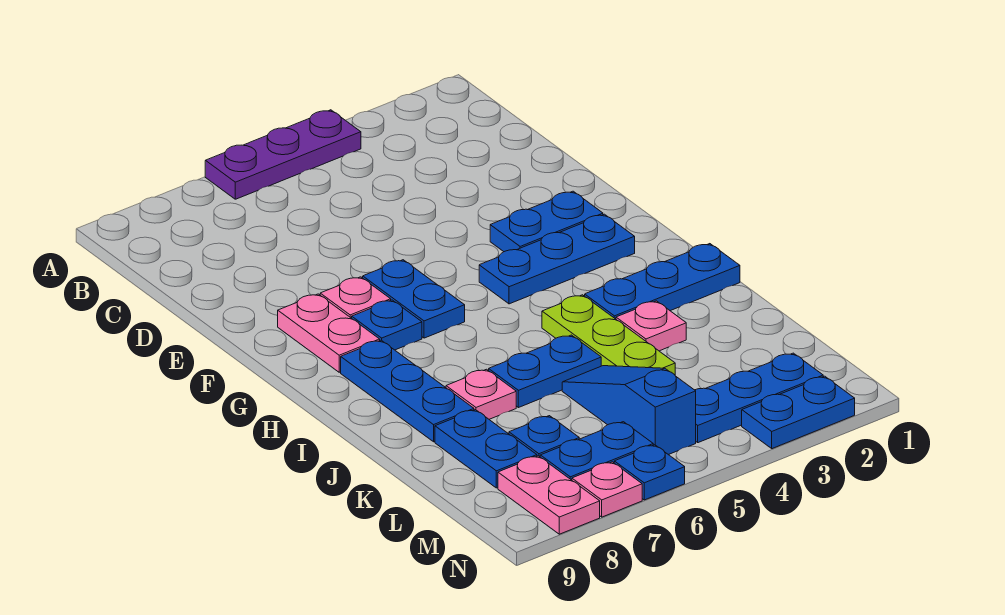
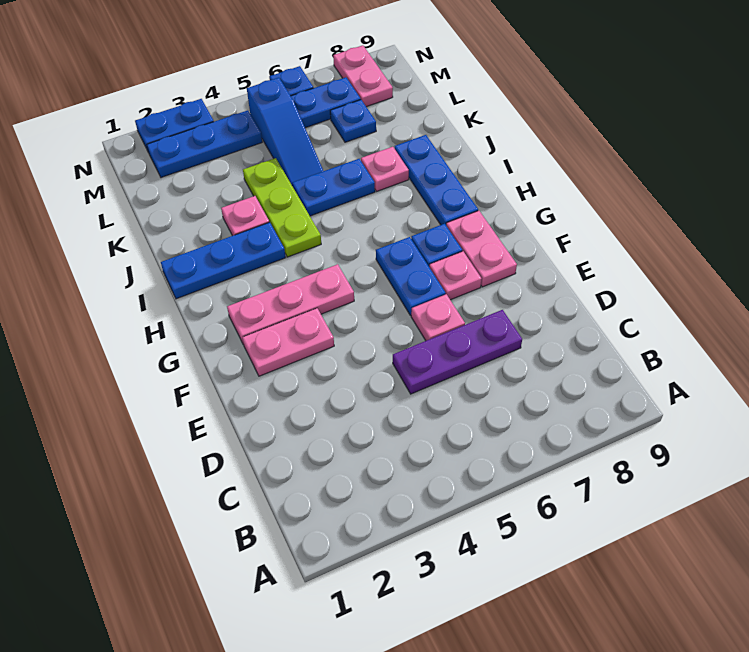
purple 1x3 plate [205,110,361,199] -> purple 1x3 plate moved to [393,310,522,394]
blue 1x2 plate [490,191,603,252] -> pink 1x2 plate [242,308,334,376]
blue 1x3 plate [479,214,635,304] -> pink 1x3 plate [227,264,354,345]
blue 1x2 plate [435,410,537,488] -> none
pink 1x1 plate [572,462,642,517] -> pink 1x1 plate moved to [411,294,465,341]

